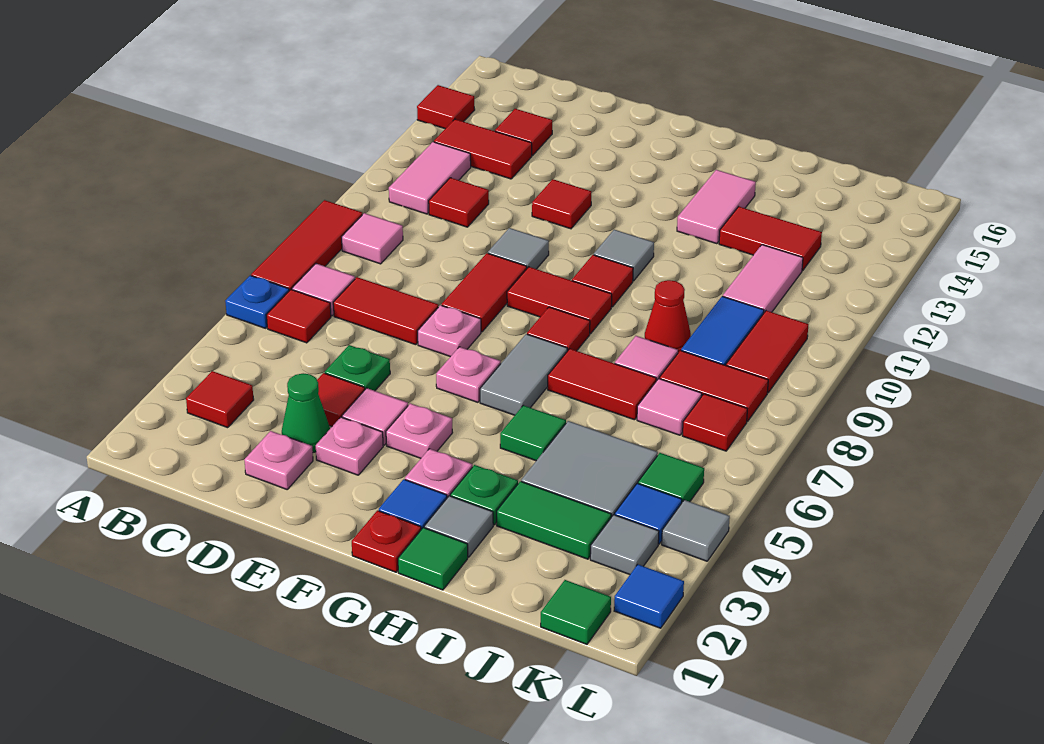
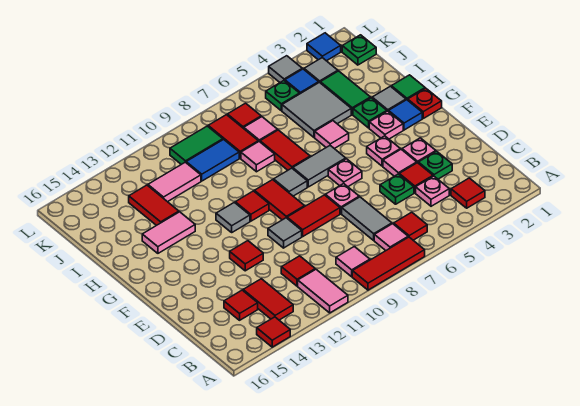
blue 1x1 plate [225,276,289,328] -> none
pink 1x2 tile [389,142,471,214] -> pink 1x2 tile turned to [298,269,348,313]
red 1x2 tile [333,277,438,345] -> grey 1x2 tile [342,197,392,240]
pink 1x1 plate [244,431,313,489] -> pink 1x1 plate moved to [416,176,449,206]
green 1x1 cone [282,373,330,452] -> green 1x1 plate [418,151,452,179]
red 1x1 tile [527,307,590,351] -> grey 1x1 tile [274,168,307,196]
green 1x1 tile [500,405,566,461] -> pink 1x1 tile [315,121,349,149]
red 1x1 cone [645,280,691,353] -> none
green 1x1 tile [541,580,611,644] -> green 1x1 plate [342,35,376,65]
green 1x1 tile [638,453,704,502] -> green 1x1 plate [266,81,300,111]
red 1x2 tile [726,311,808,393] -> green 1x2 tile [170,126,223,164]

